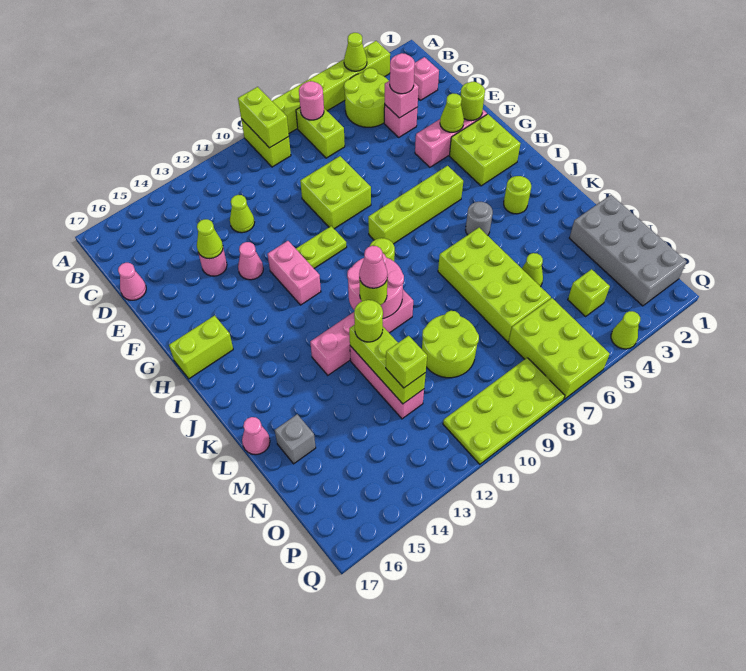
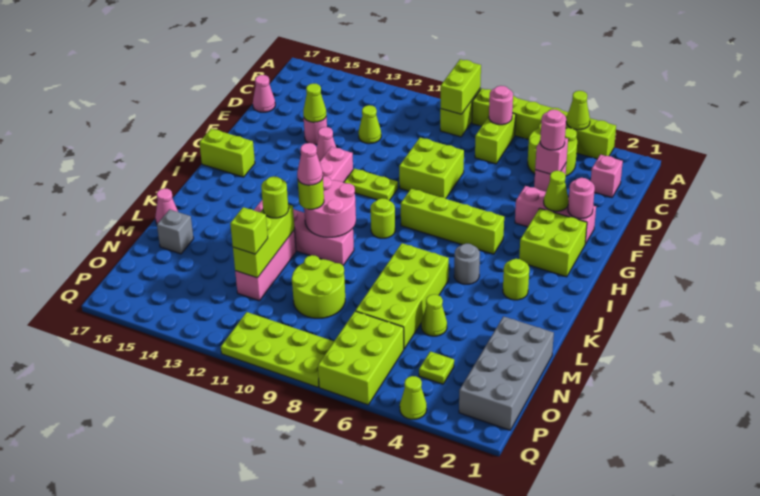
lime 1x1 round brick [461,82,485,121] -> pink 1x1 round brick [568,178,595,219]
lime 1x1 brick [568,269,610,316] -> lime 1x1 plate [419,351,454,384]

